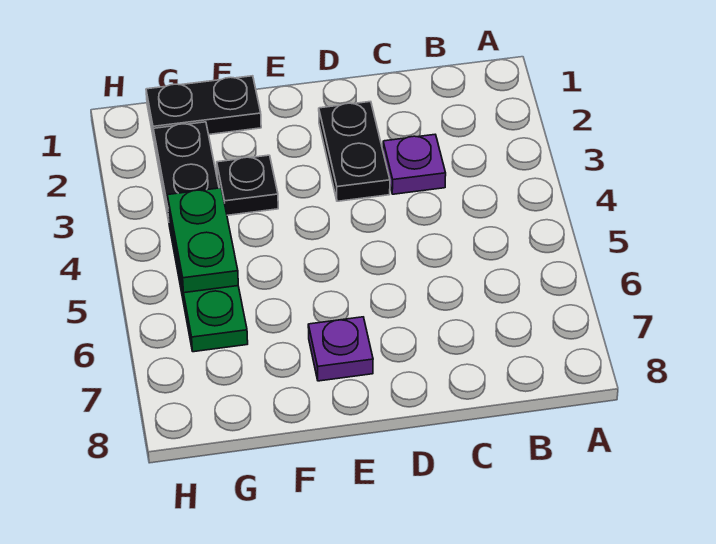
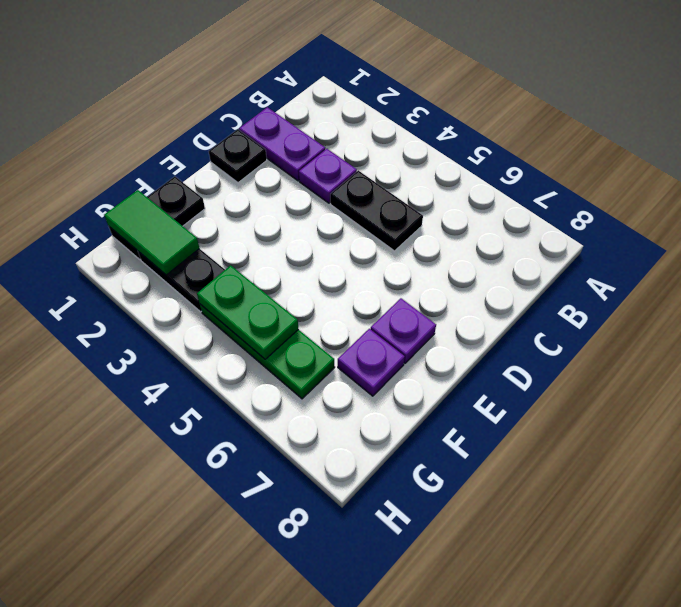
none -> purple 1x2 plate [239,107,325,181]
black 1x2 plate [319,102,390,201] -> black 1x2 plate moved to [330,170,423,251]
black 1x1 plate [217,155,278,215] -> black 1x1 plate moved to [209,129,267,183]
none -> purple 1x1 plate [338,329,405,396]
none -> green 1x2 tile [104,190,199,275]

